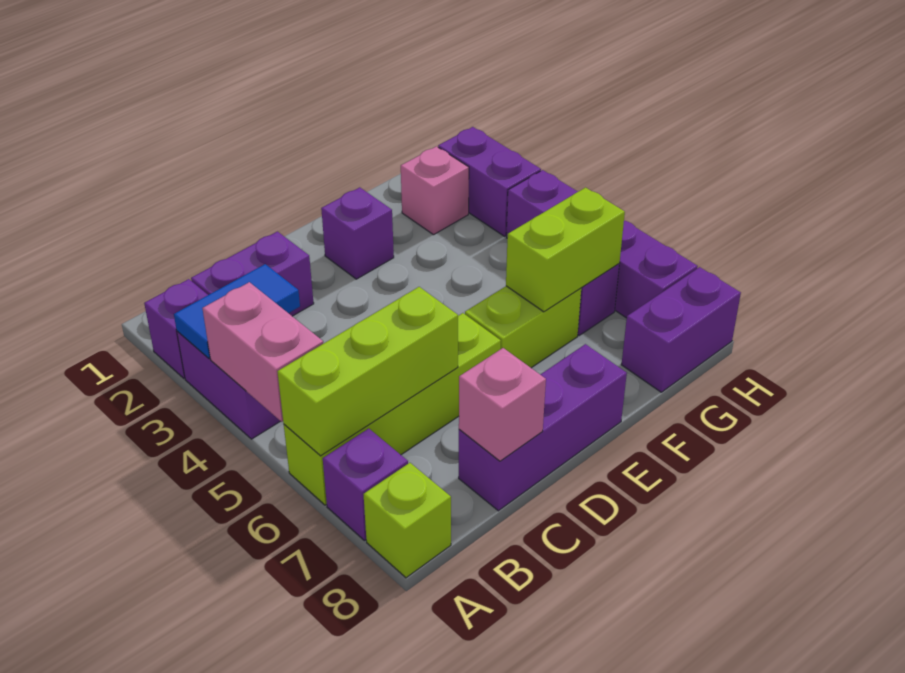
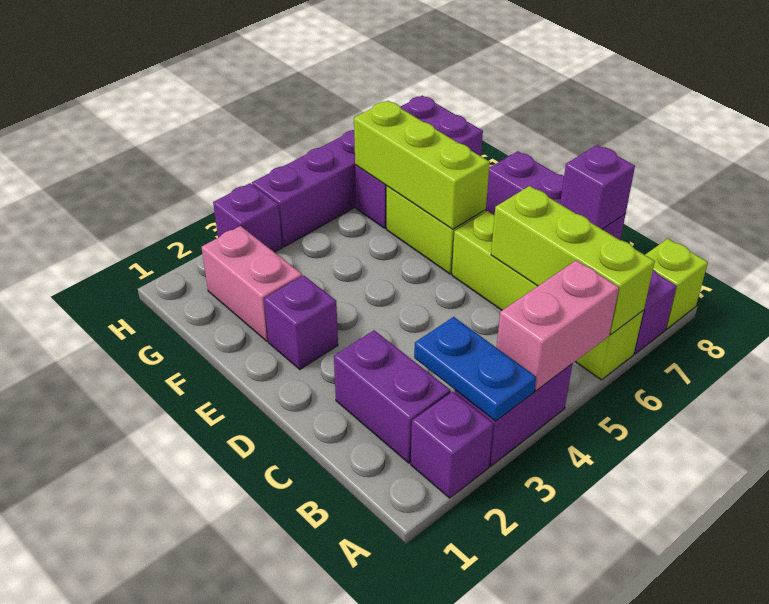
blue 1x2 tile [174,264,300,359] -> blue 1x2 plate [414,317,536,421]
pink 1x1 brick [459,348,546,461] -> purple 1x1 brick [560,145,635,229]
lime 1x2 brick [506,188,625,312] -> lime 1x3 brick [354,101,490,229]
pink 1x1 brick [401,146,469,235] -> pink 1x2 brick [201,226,302,342]
purple 1x2 brick [438,127,541,236] -> purple 1x1 brick [213,183,282,252]

